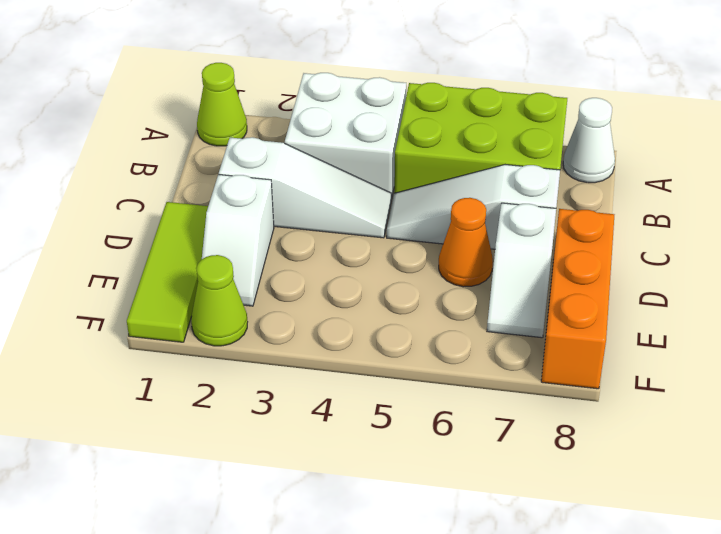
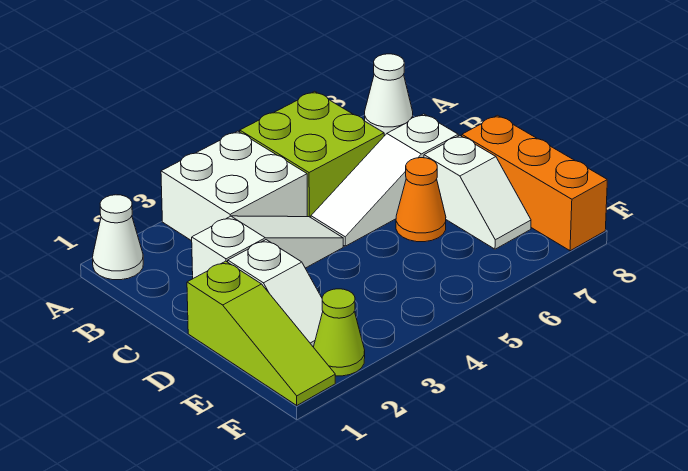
lime 1x1 cone [197,63,247,146] -> white 1x1 cone [93,195,143,280]
lime 2x3 brick [394,83,567,193] -> lime 2x2 brick [240,91,384,217]
lime 1x3 tile [127,202,208,342] -> lime 1x3 slope [187,261,335,405]

